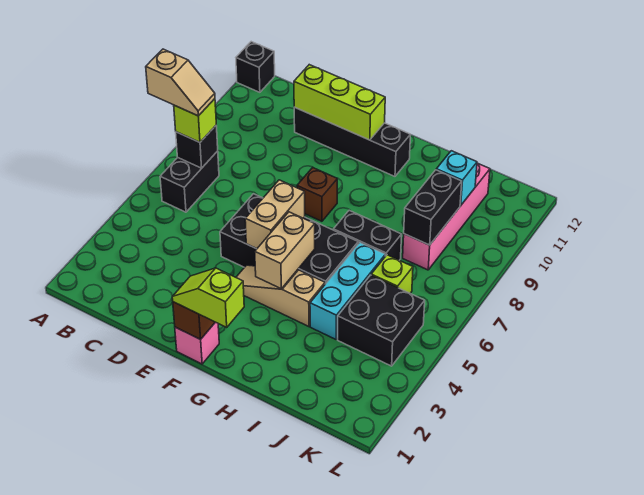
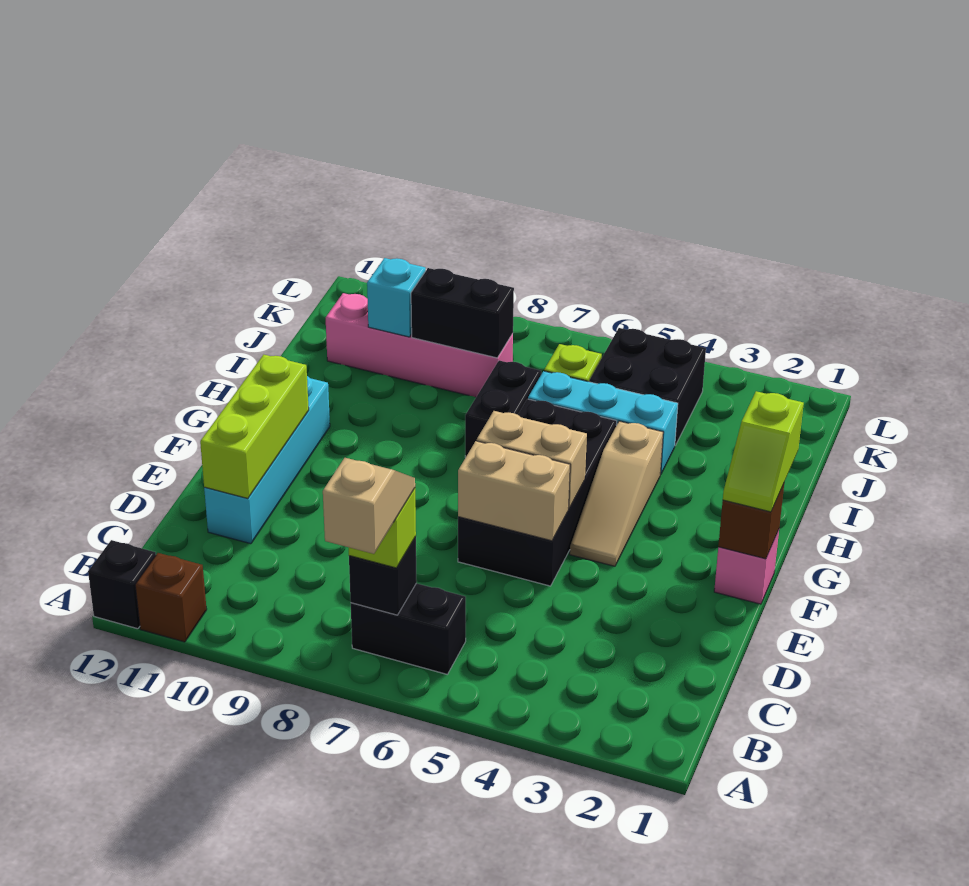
black 1x4 brick [294,107,411,176] -> cyan 1x4 brick [204,376,330,544]
brown 1x1 brick [297,168,337,221] -> brown 1x1 brick moved to [135,553,207,642]
tan 1x2 brick [255,212,315,289] -> tan 1x2 brick moved to [458,441,570,541]

